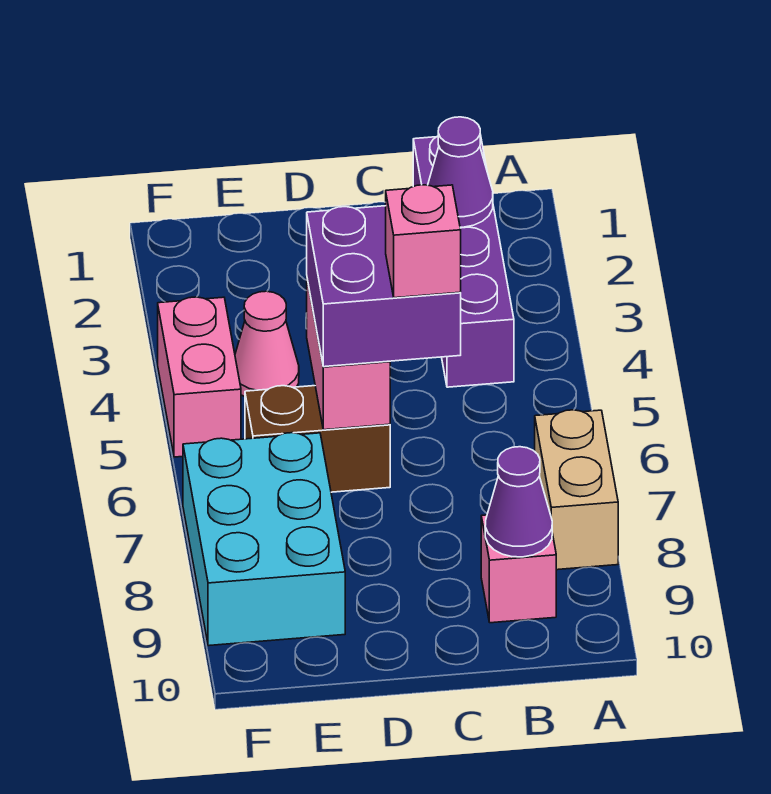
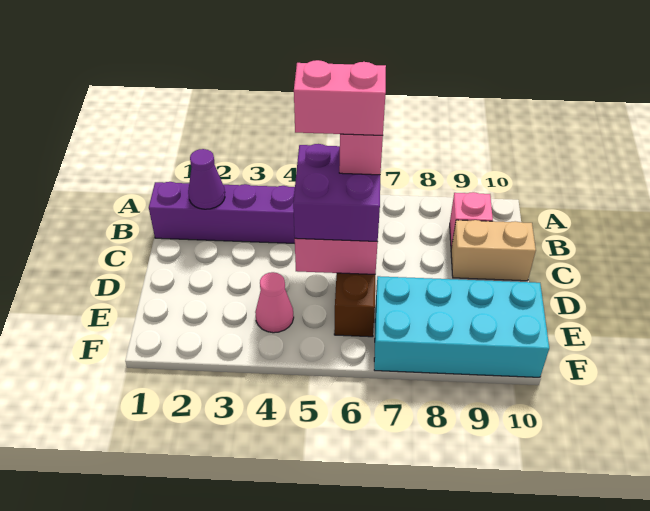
tan 1x2 brick [535,410,618,570] -> tan 1x2 brick moved to [451,220,536,281]
purple 1x1 cone [485,447,552,557] -> none
cyan 2x3 brick [183,433,345,646] -> cyan 2x4 brick [374,276,549,377]
pink 1x2 brick [158,297,241,457] -> pink 1x2 brick moved to [294,60,386,135]

